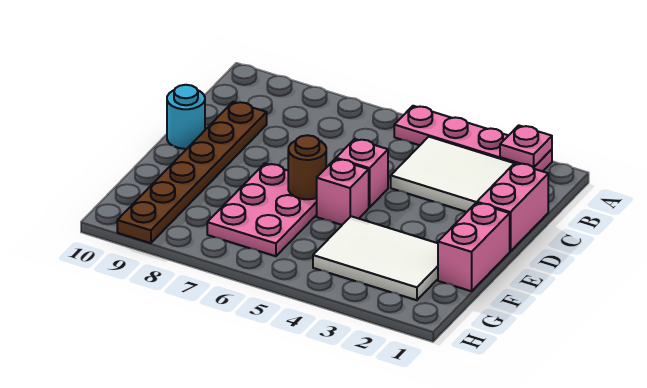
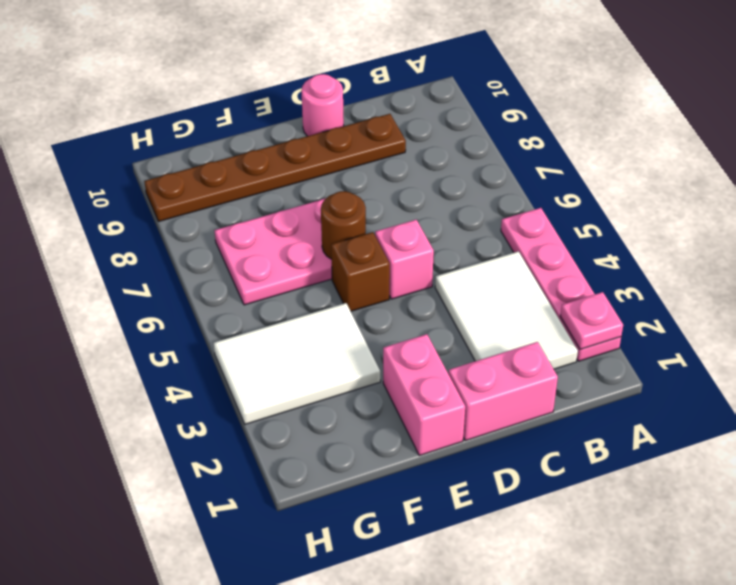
cyan 1x1 round brick [167,85,205,149] -> pink 1x1 round brick [301,74,344,136]
pink 1x2 brick [438,203,510,291] -> pink 1x2 brick turned to [383,334,465,455]
pink 1x1 brick [317,159,369,225] -> brown 1x1 brick [331,232,390,311]
white 2x3 tile [313,216,438,300] -> white 2x3 tile turned to [214,303,380,424]

